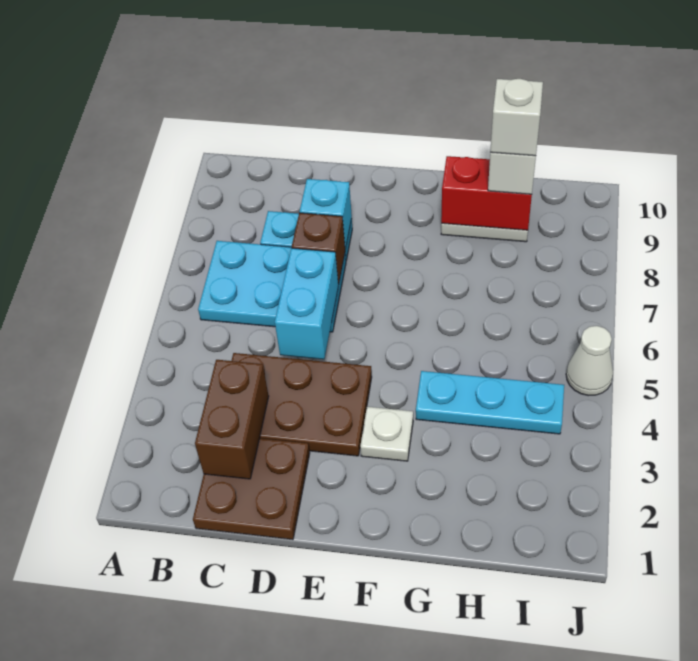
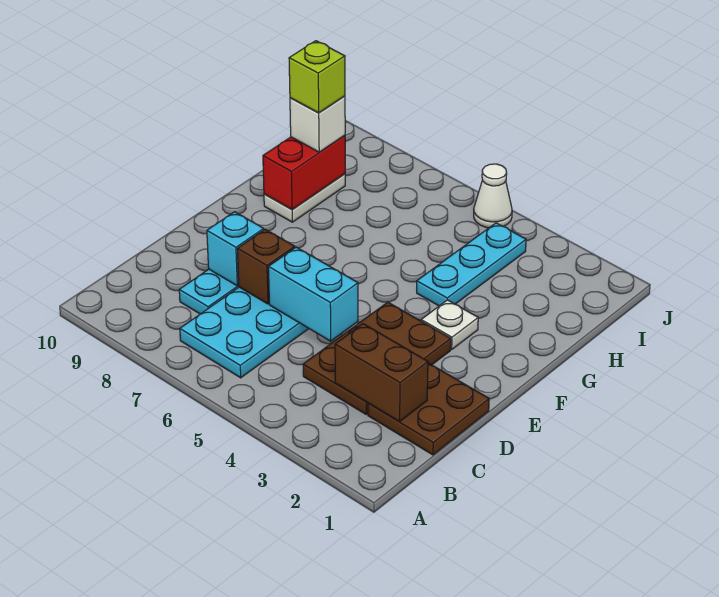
white 1x1 brick [490,79,543,156] -> lime 1x1 brick [289,41,345,113]

